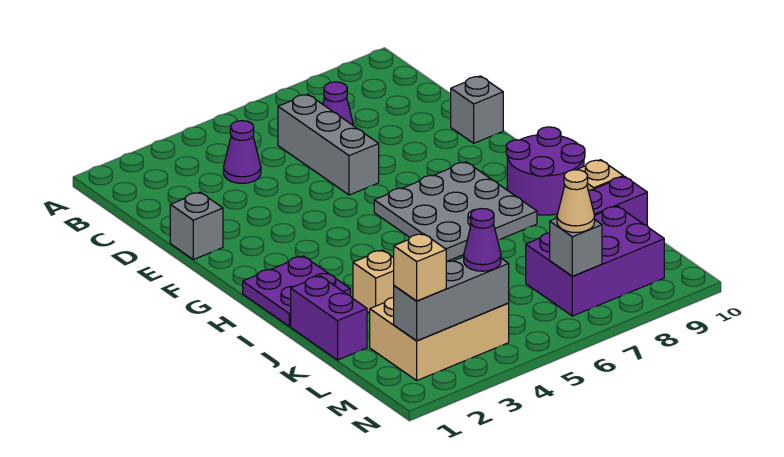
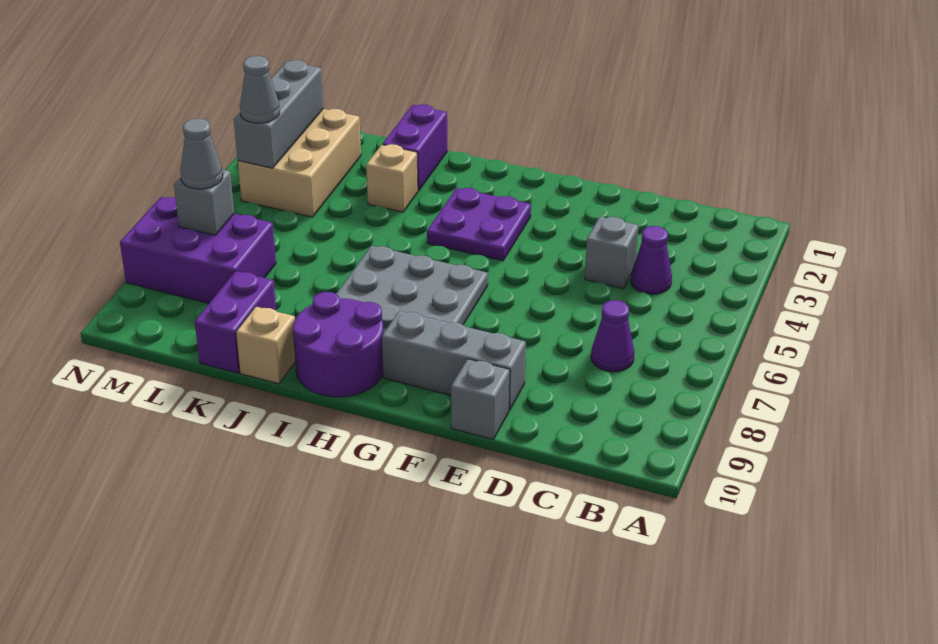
grey 1x3 brick [278,94,379,195] -> grey 1x3 brick moved to [382,311,526,410]
grey 1x1 brick [170,192,223,260] -> grey 1x1 brick moved to [585,217,638,288]
purple 2x2 plate [243,256,350,327] -> purple 2x2 plate moved to [427,188,531,261]
purple 1x2 brick [291,276,367,360] -> purple 1x2 brick turned to [382,104,447,191]
purple 2x3 brick [526,206,664,316] -> purple 2x3 brick turned to [120,197,276,303]
tan 1x1 brick [394,234,446,301] -> none
purple 1x1 cone [464,209,501,271] -> grey 1x1 cone [240,56,280,123]
tan 1x1 cone [557,170,595,233] -> grey 1x1 cone [181,119,223,189]

